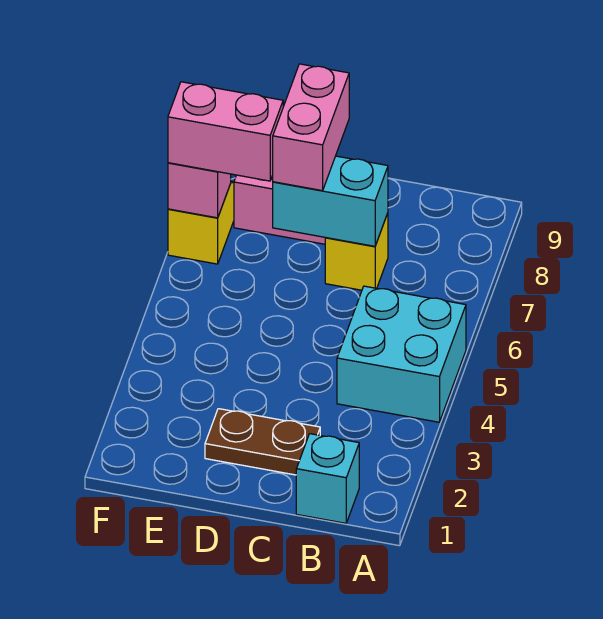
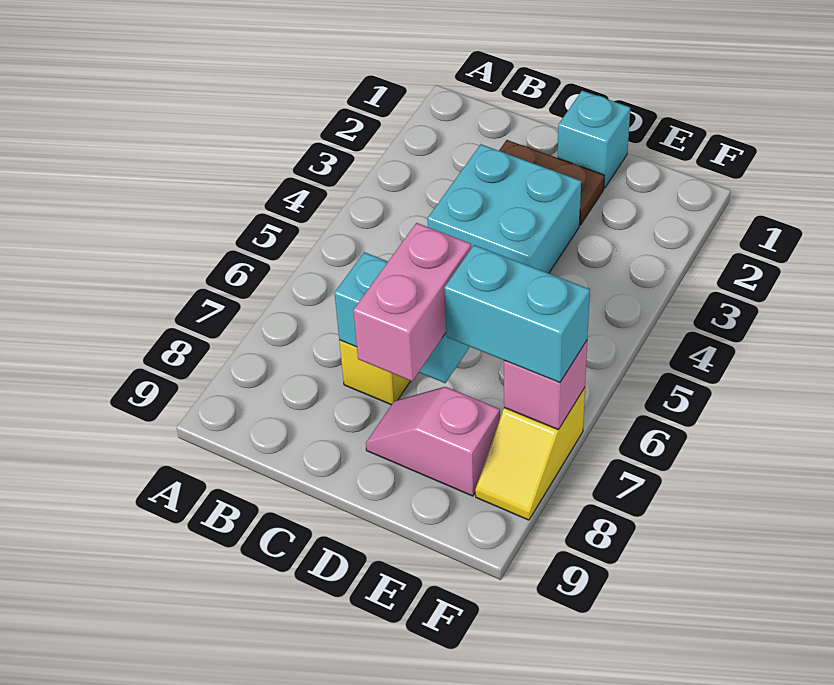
cyan 2x2 brick [337,286,466,422] -> cyan 2x2 brick moved to [428,144,581,273]
cyan 1x1 brick [296,434,359,523] -> cyan 1x1 brick moved to [558,91,630,188]
pink 1x2 brick [168,82,283,181] -> cyan 1x2 brick [444,245,590,383]

